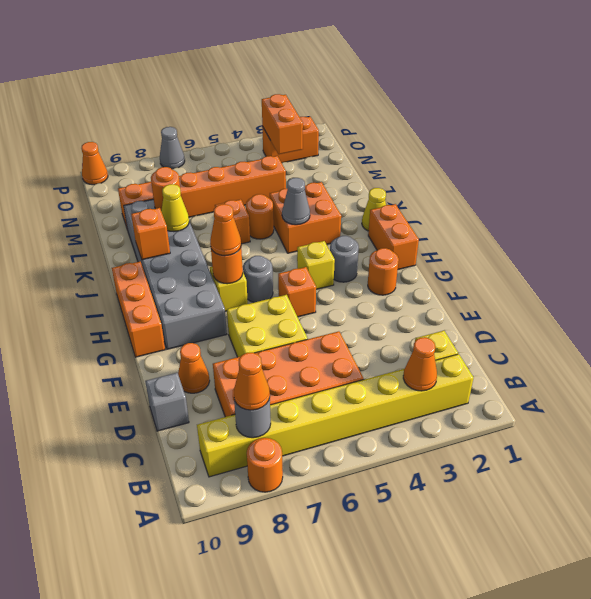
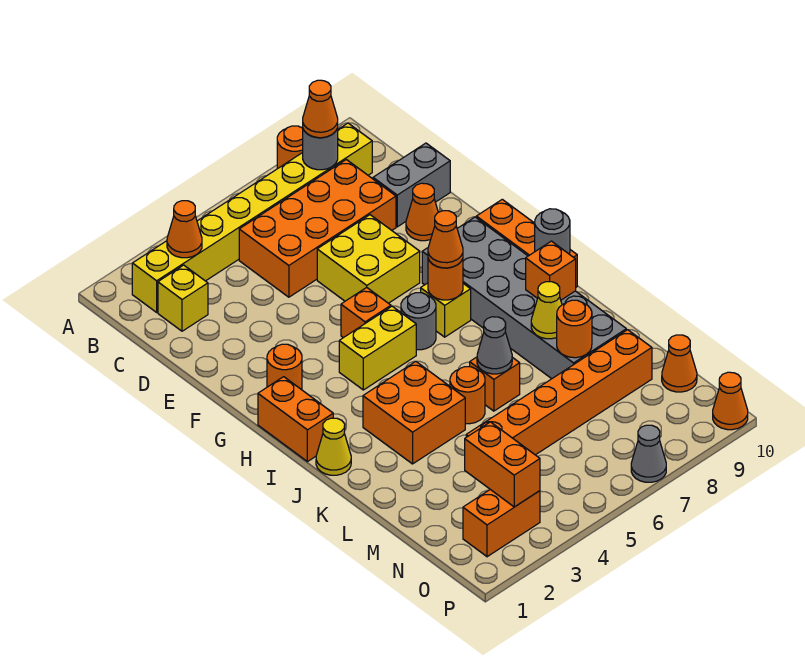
grey 1x1 brick [145,373,189,431] -> grey 1x2 brick [373,143,450,227]
grey 1x1 round brick [330,236,359,282] -> grey 1x1 round brick moved to [535,209,570,254]
yellow 1x1 brick [297,241,335,289] -> yellow 1x2 brick [339,306,416,390]
grey 1x1 cone [282,178,310,225] -> grey 1x1 cone moved to [477,317,512,374]
none -> orange 1x1 cone [662,335,697,392]

